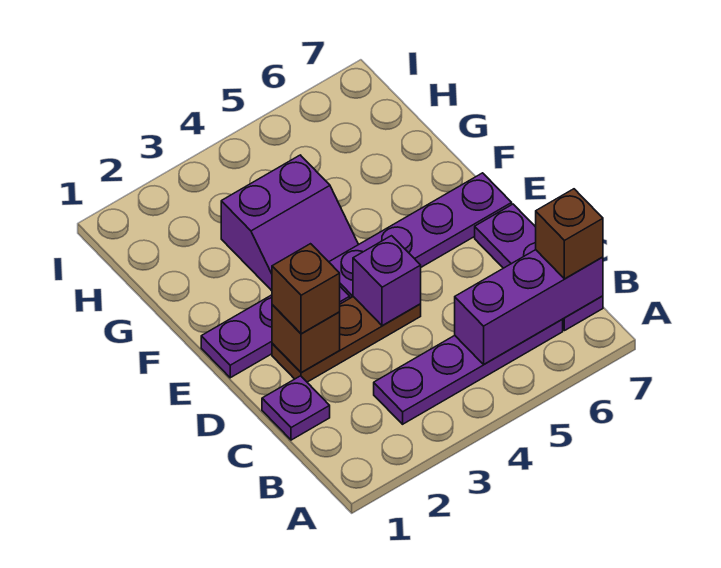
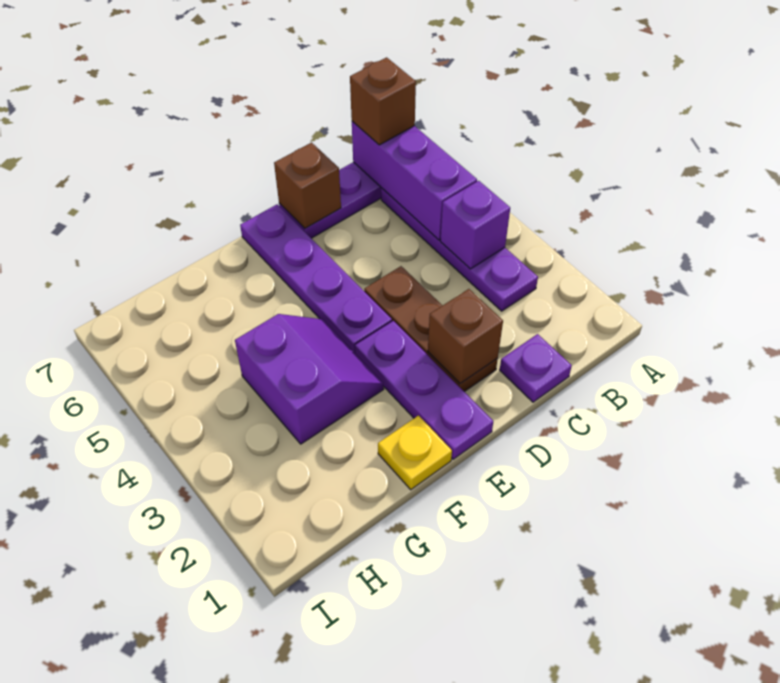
brown 1x1 brick [272,244,340,334] -> brown 1x1 brick moved to [274,143,341,228]
purple 1x1 brick [353,236,421,326] -> purple 1x1 brick moved to [440,181,510,269]
none -> yellow 1x1 plate [378,416,452,490]

